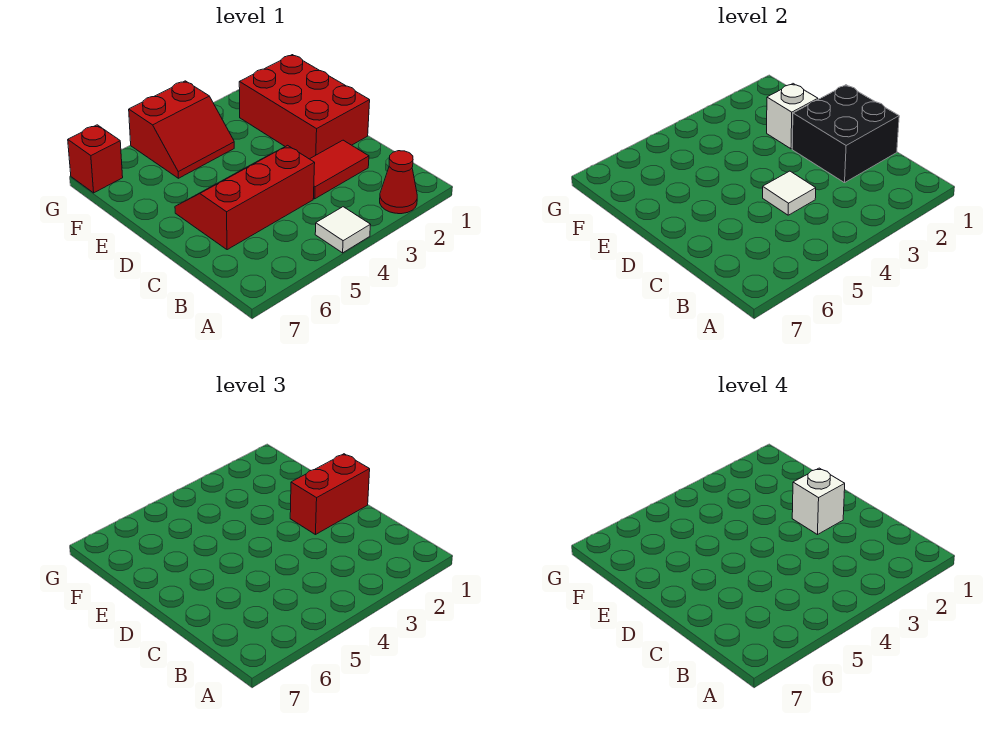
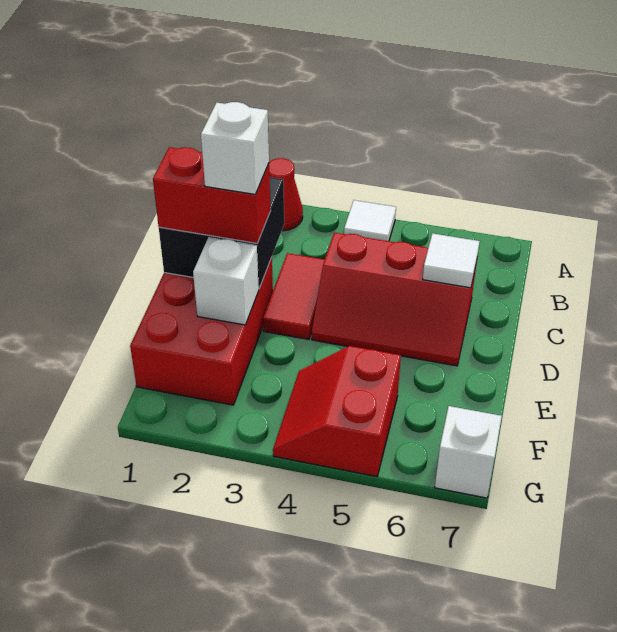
red 1x2 tile [310,140,369,199] -> red 1x2 tile turned to [263,253,325,339]
white 1x1 tile [763,171,816,215] -> white 1x1 tile moved to [423,233,480,288]
red 2x2 slope [129,81,234,178] -> red 2x2 slope turned to [273,346,401,477]
red 1x1 brick [68,125,123,193] -> white 1x1 brick [435,406,502,498]

